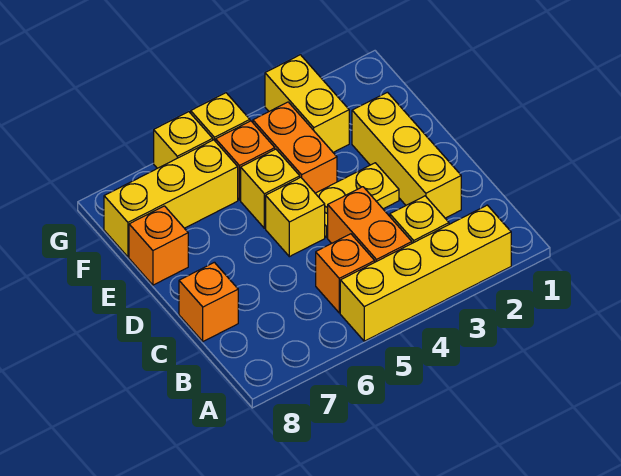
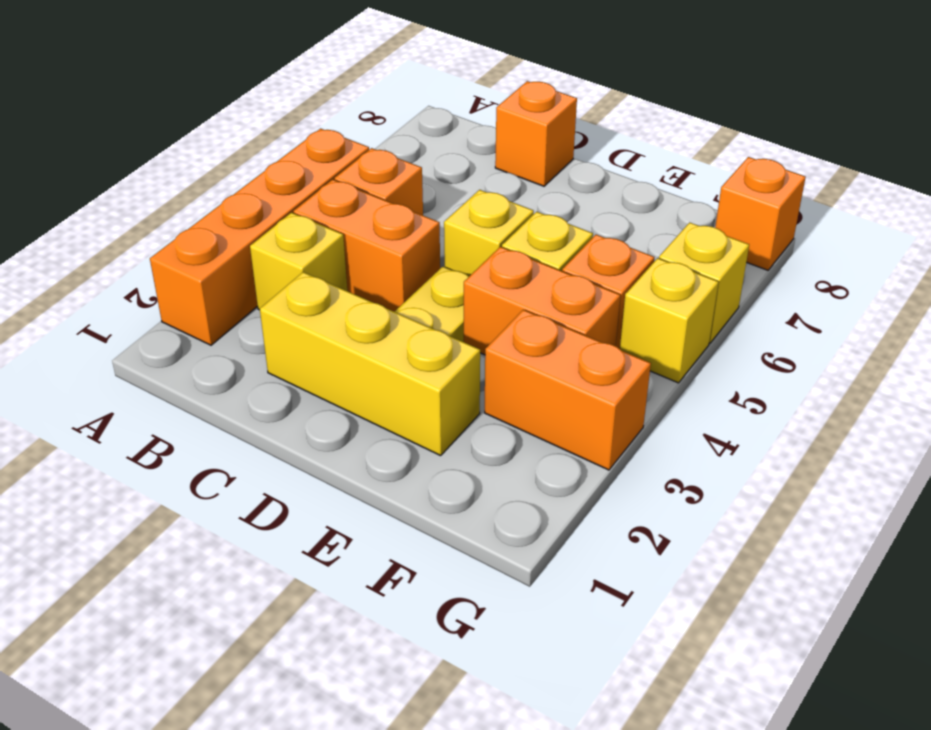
yellow 1x4 brick [340,205,511,341] -> orange 1x4 brick [150,129,369,345]
orange 1x1 brick [129,206,188,285] -> orange 1x1 brick moved to [715,157,806,270]
yellow 1x2 brick [265,55,349,152] -> orange 1x2 brick [485,310,651,470]
yellow 1x3 brick [104,140,238,257] -> none

